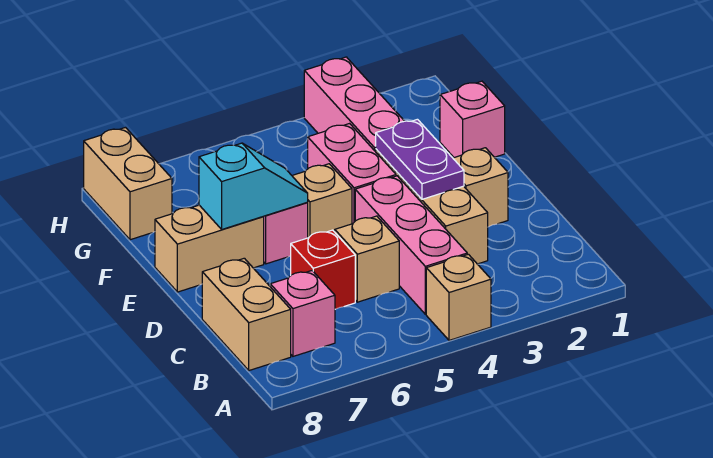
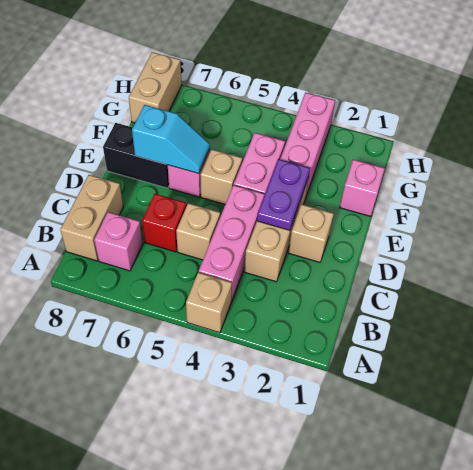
tan 1x2 brick [155,205,264,292] -> black 1x2 brick [103,123,169,188]

